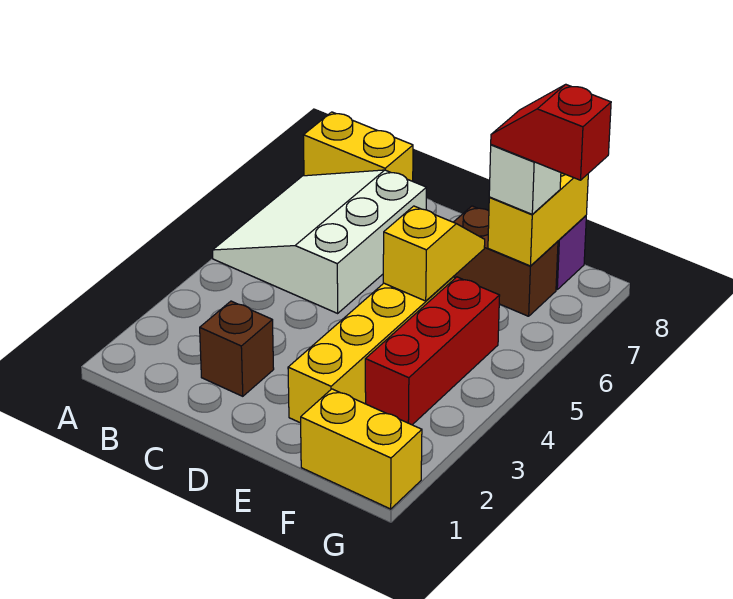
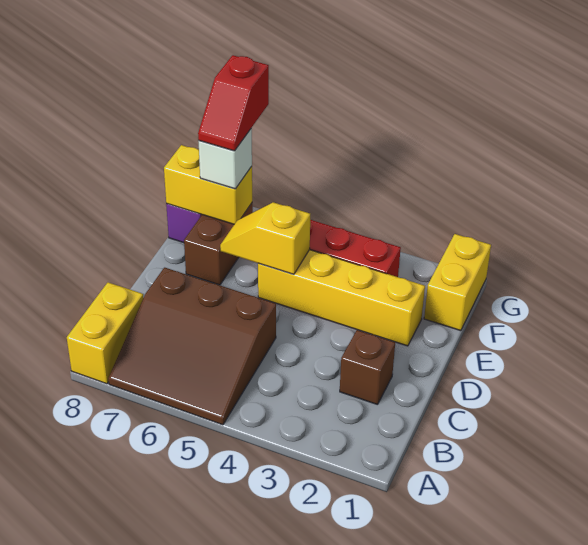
white 3x3 slope [213,170,426,313] -> brown 3x3 slope [108,268,276,425]

